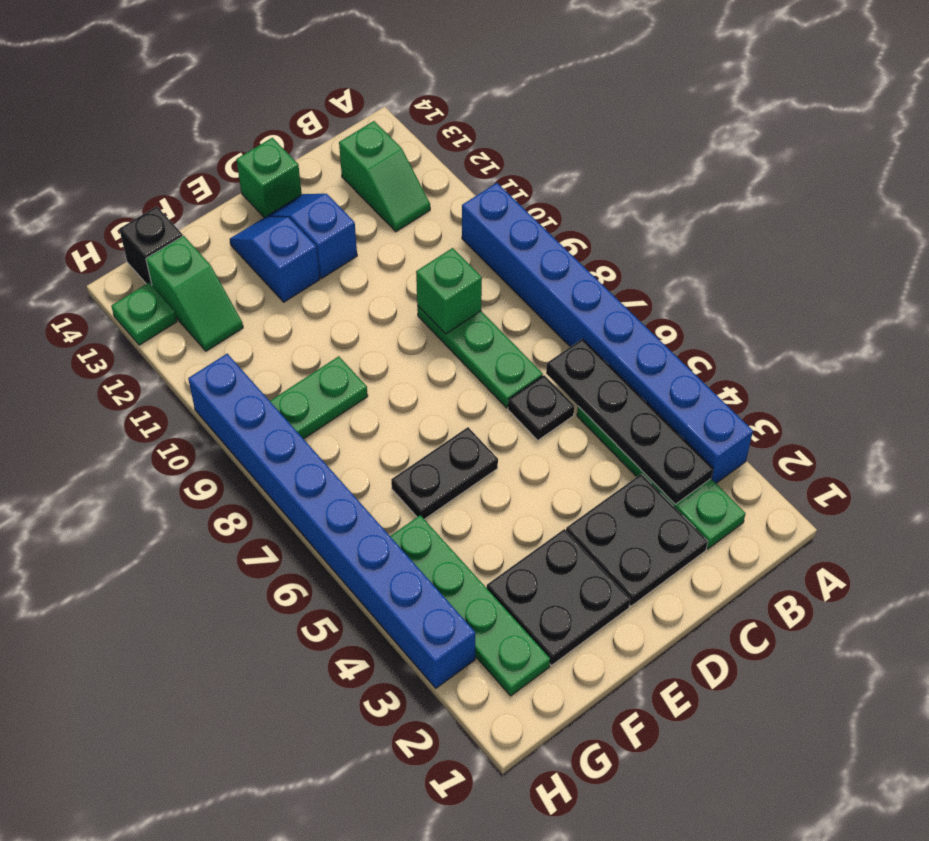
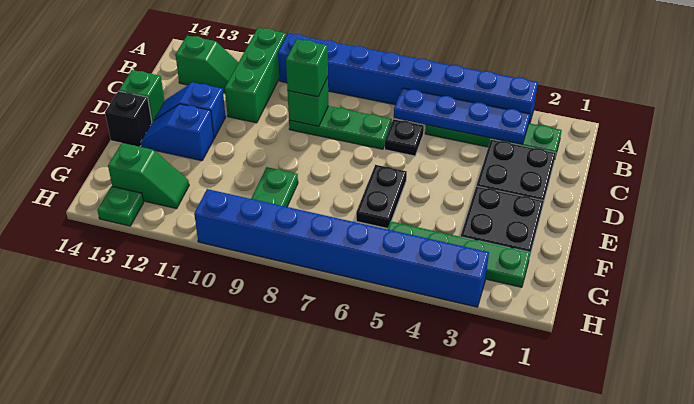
none -> green 1x3 brick [225,28,286,123]
black 1x4 plate [546,339,713,504] -> blue 1x4 plate [394,88,530,144]
none -> green 1x1 brick [286,39,328,97]
black 1x1 brick [119,206,183,285] -> black 1x1 brick moved to [105,91,152,147]

